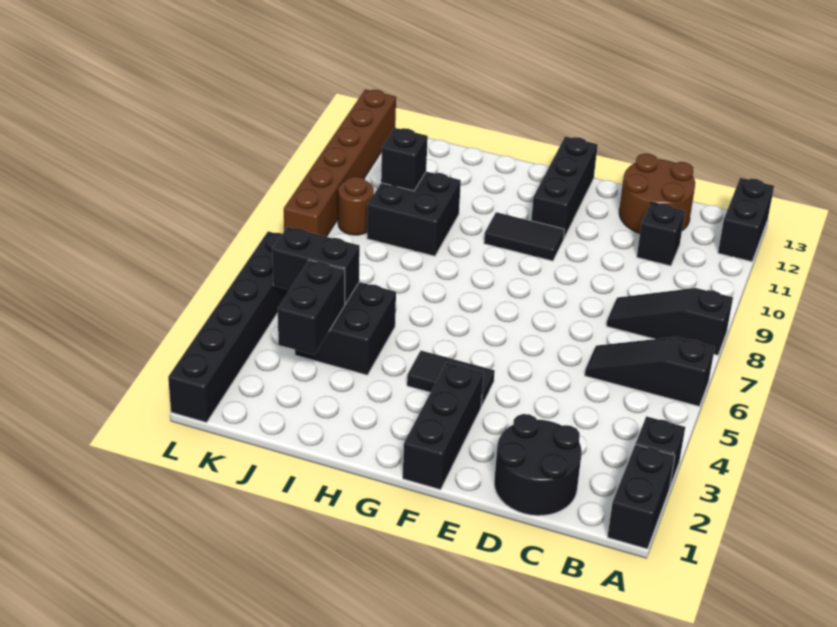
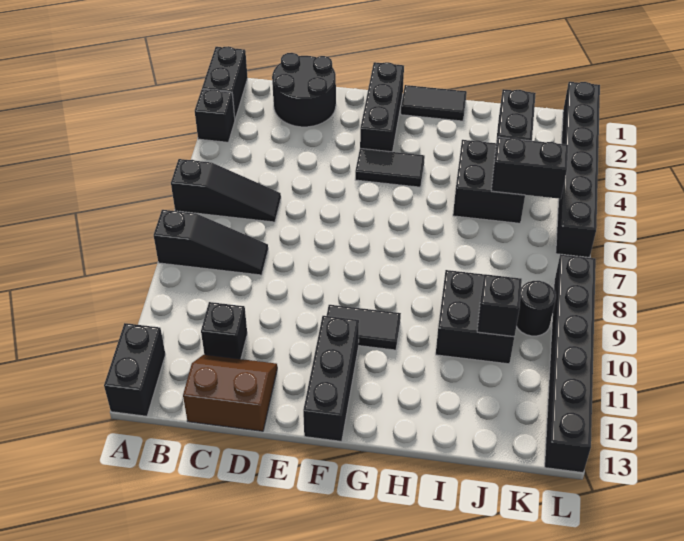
brown 2x2 round brick [619,154,695,234] -> brown 2x2 slope [183,355,277,431]
none -> black 1x2 tile [401,85,467,121]
brown 1x1 round brick [338,177,374,235] -> black 1x1 round brick [516,281,556,336]
brown 1x6 brick [284,89,396,237] -> black 1x6 brick [545,254,596,473]

